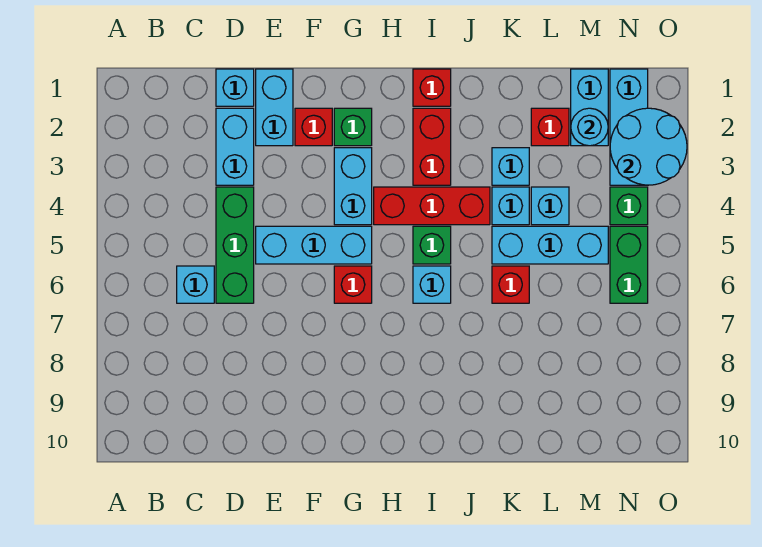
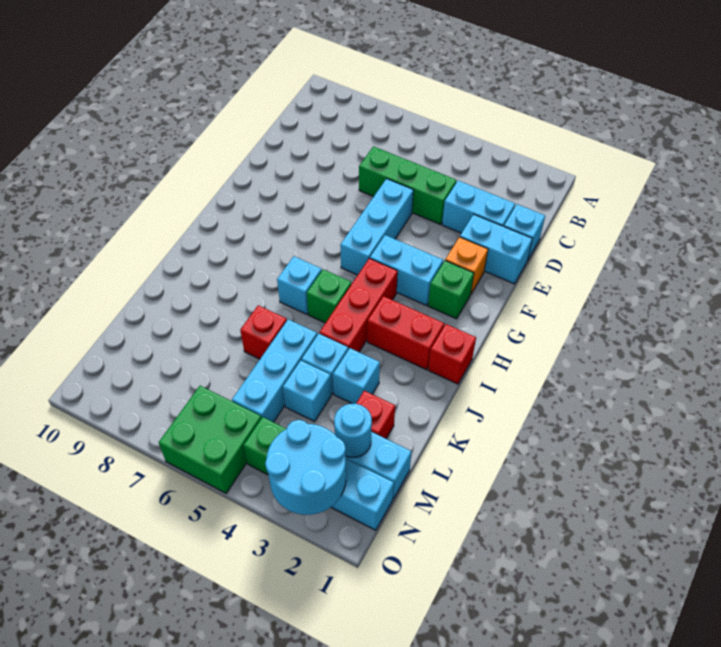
cyan 1x1 brick [177,266,214,303] -> none
red 1x1 brick [295,108,332,146] -> orange 1x1 brick [445,237,488,294]
red 1x1 brick [334,266,372,303] -> none
green 1x2 brick [610,226,648,303] -> green 2x2 brick [159,386,261,493]

